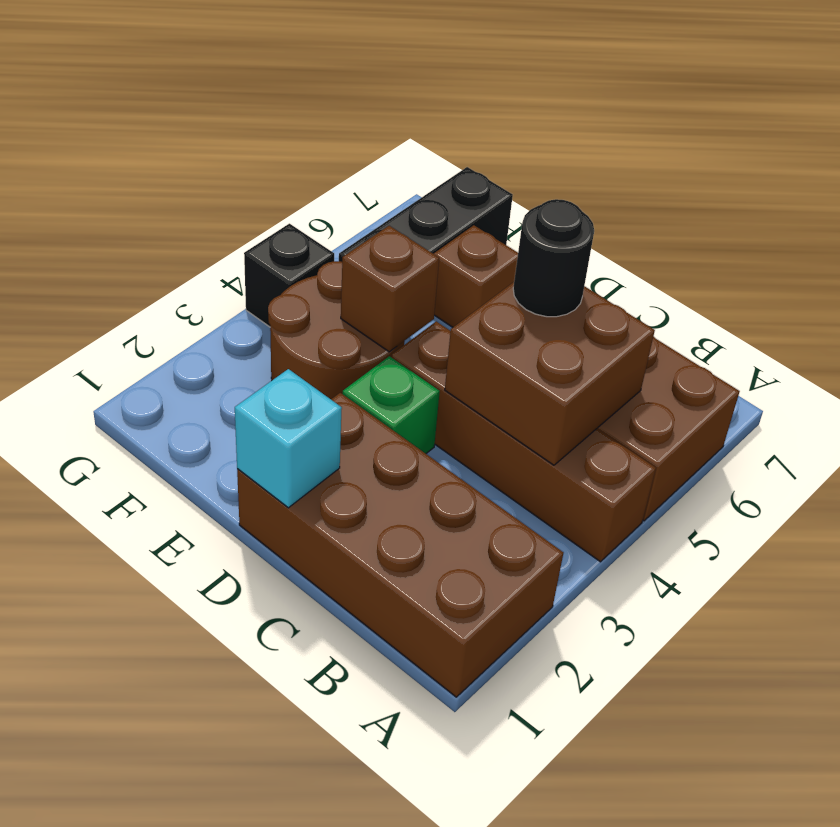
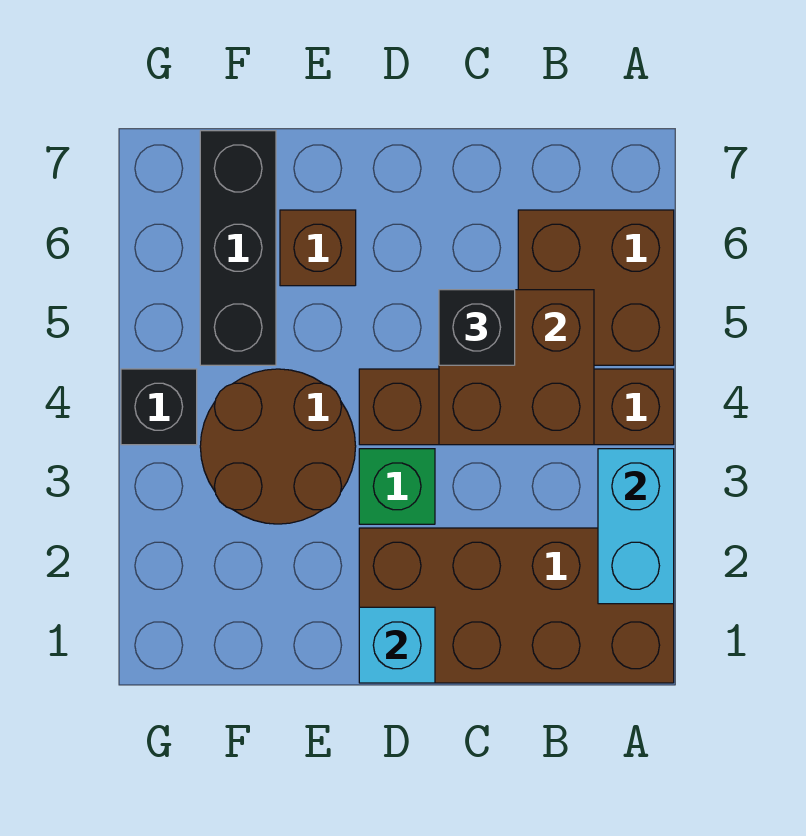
none -> cyan 1x2 brick [598,449,674,604]
black 1x1 round brick [513,199,594,317] -> black 1x1 brick [439,290,515,365]
brown 1x1 brick [341,226,439,352] -> none

